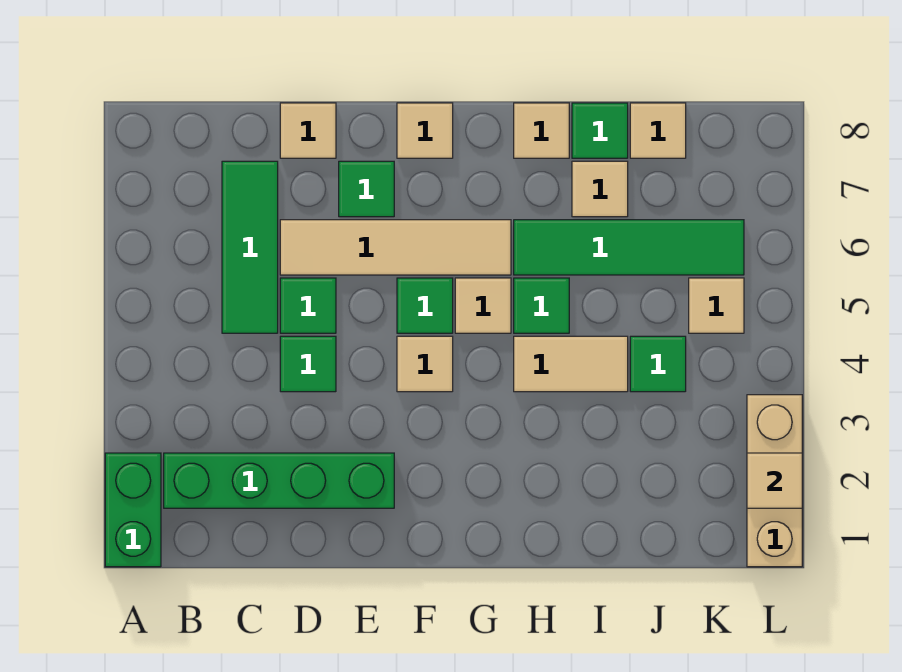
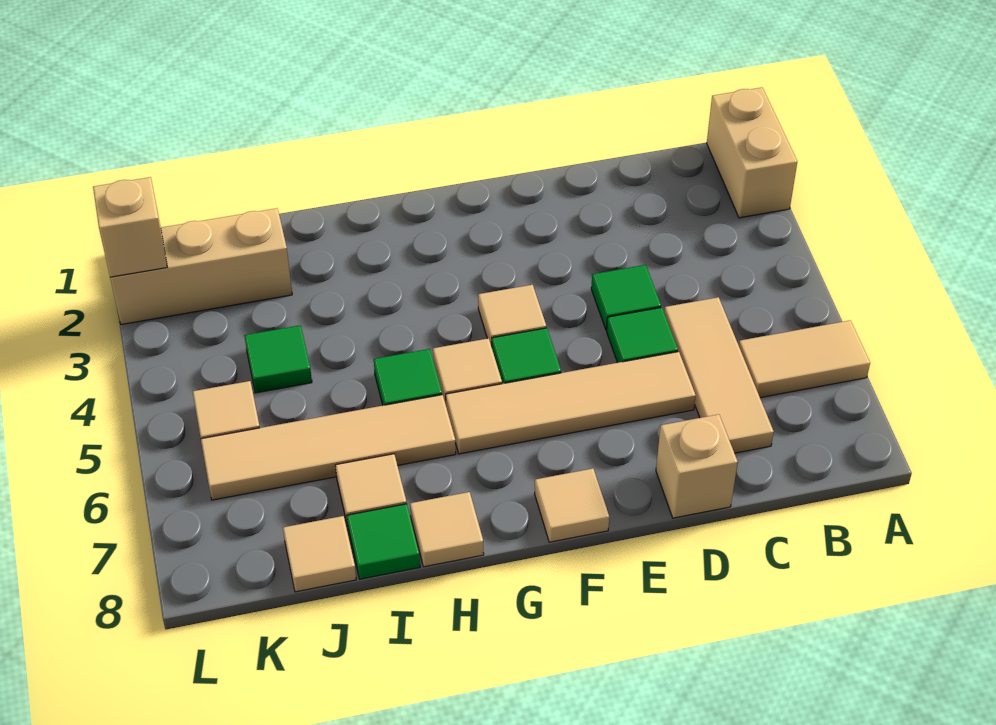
green 1x2 brick [105,453,161,567] -> tan 1x2 brick [707,87,797,218]
green 1x4 brick [164,453,394,508] -> none
green 1x3 tile [222,161,278,333] -> tan 1x3 tile [664,297,774,453]
tan 1x1 tile [280,103,336,158] -> tan 1x1 brick [656,414,738,518]
green 1x1 tile [339,161,394,217] -> none
tan 1x2 tile [514,336,628,392] -> tan 1x2 tile moved to [739,320,870,398]
green 1x4 tile [514,220,744,275] -> tan 1x4 tile [201,395,456,500]
tan 1x3 brick [747,395,802,567] -> tan 1x3 brick turned to [110,208,292,325]
tan 1x1 tile [747,453,802,508] -> tan 1x1 brick [93,177,167,277]

